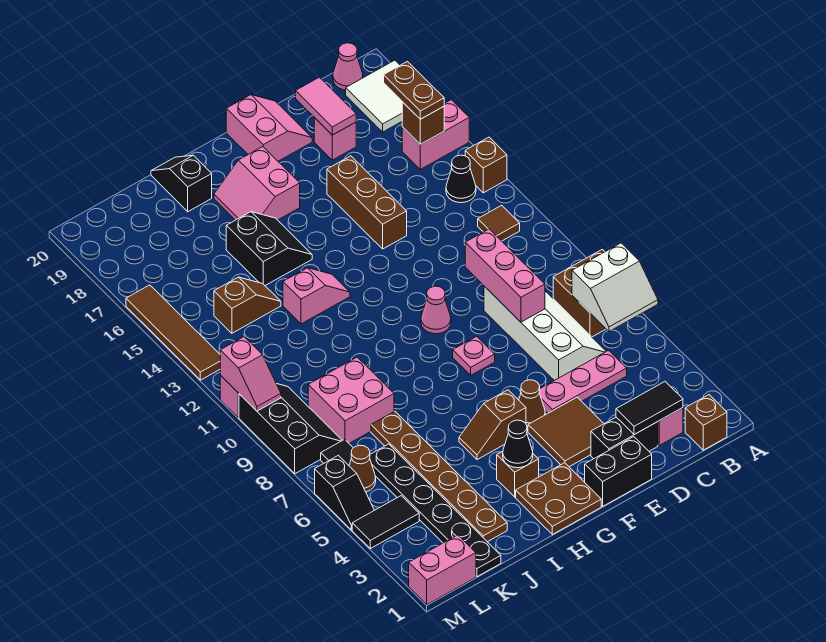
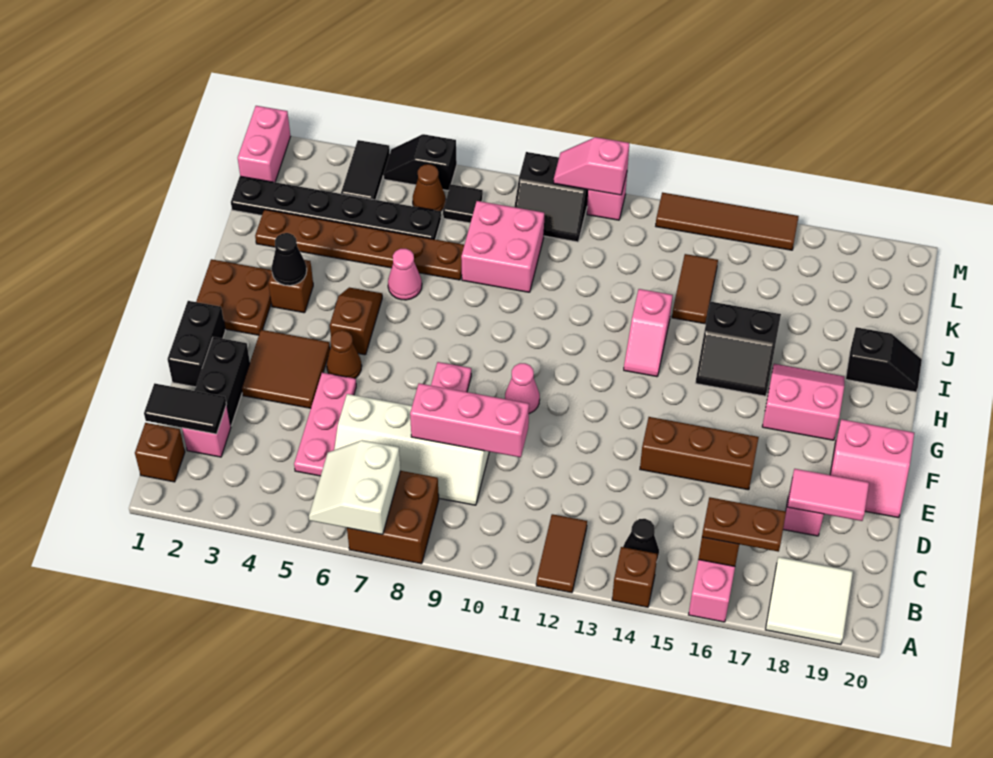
brown 1x1 tile [478,205,520,241] -> brown 1x2 tile [536,514,587,593]
pink 1x1 cone [333,43,363,90] -> pink 1x1 cone moved to [388,248,422,300]
black 1x2 tile [616,382,683,435] -> black 1x2 tile turned to [144,383,227,434]
brown 1x2 slope [214,277,281,333] -> brown 1x2 tile [672,254,718,324]
black 2x3 slope [239,384,342,474] -> black 2x2 slope [514,152,588,242]

